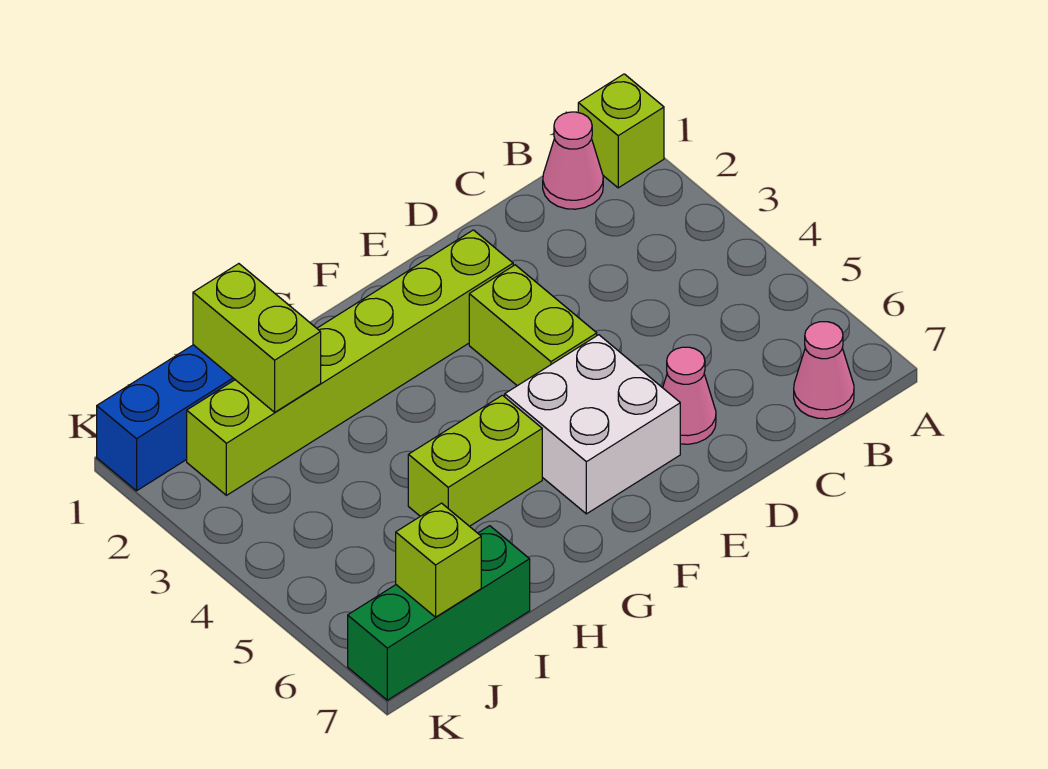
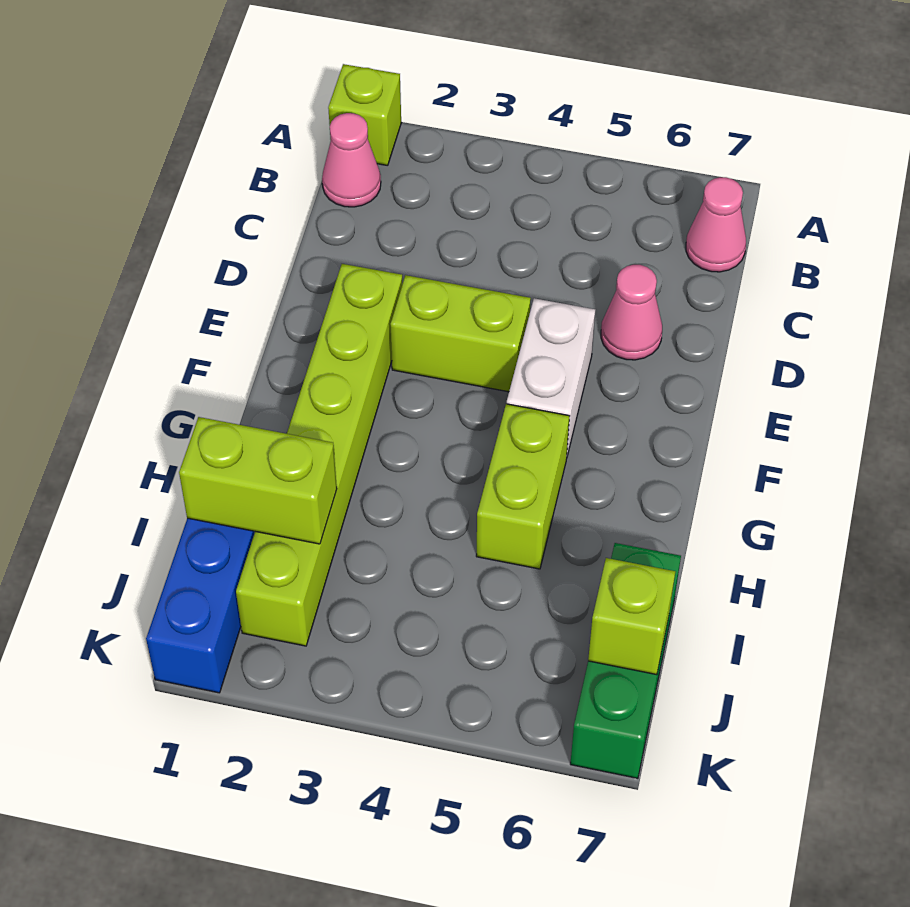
white 2x2 brick [505,335,680,514] -> white 1x2 brick [507,298,595,456]

